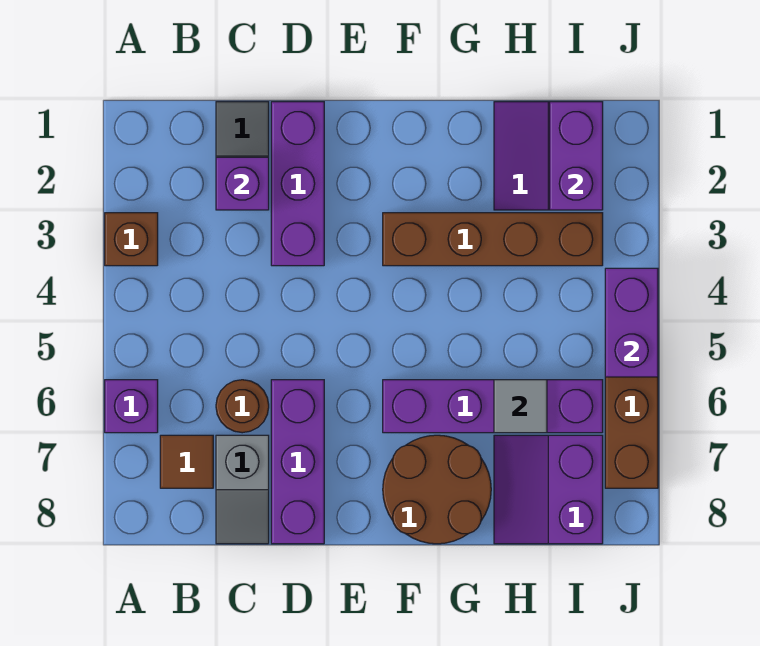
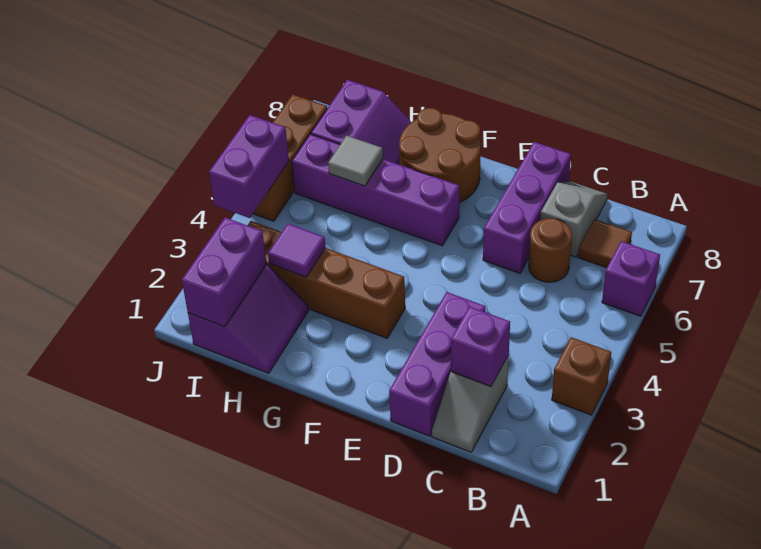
none -> purple 1x1 tile [268,224,326,277]

